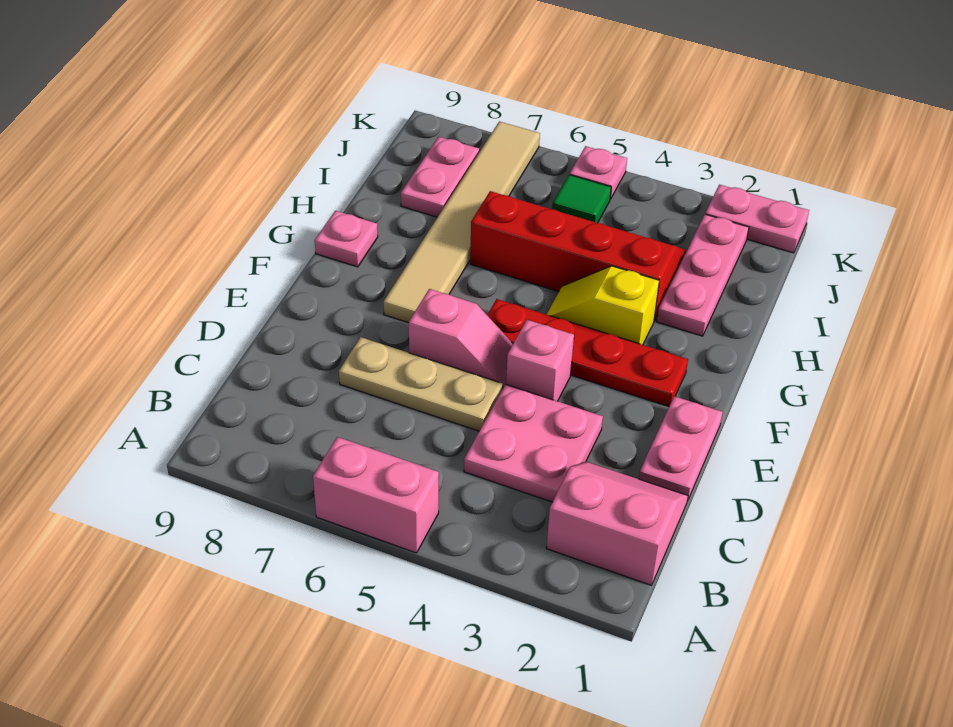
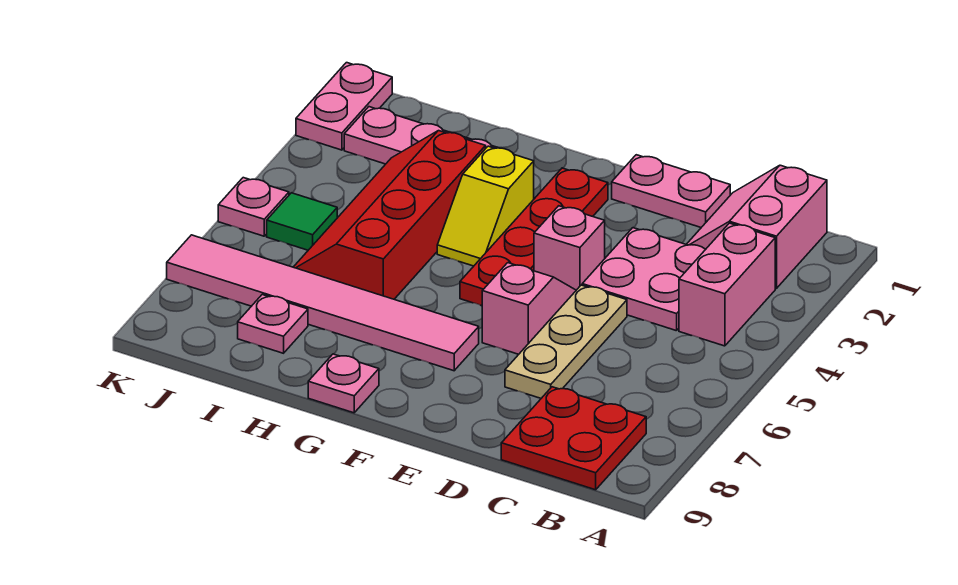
pink 1x2 brick [313,437,439,553] -> pink 1x2 brick moved to [679,223,775,346]
none -> red 2x2 plate [501,387,646,490]
tan 1x6 tile [384,121,540,323] -> pink 1x6 tile [167,235,479,371]
pink 1x2 plate [401,137,479,217] -> pink 1x1 plate [238,295,308,353]

